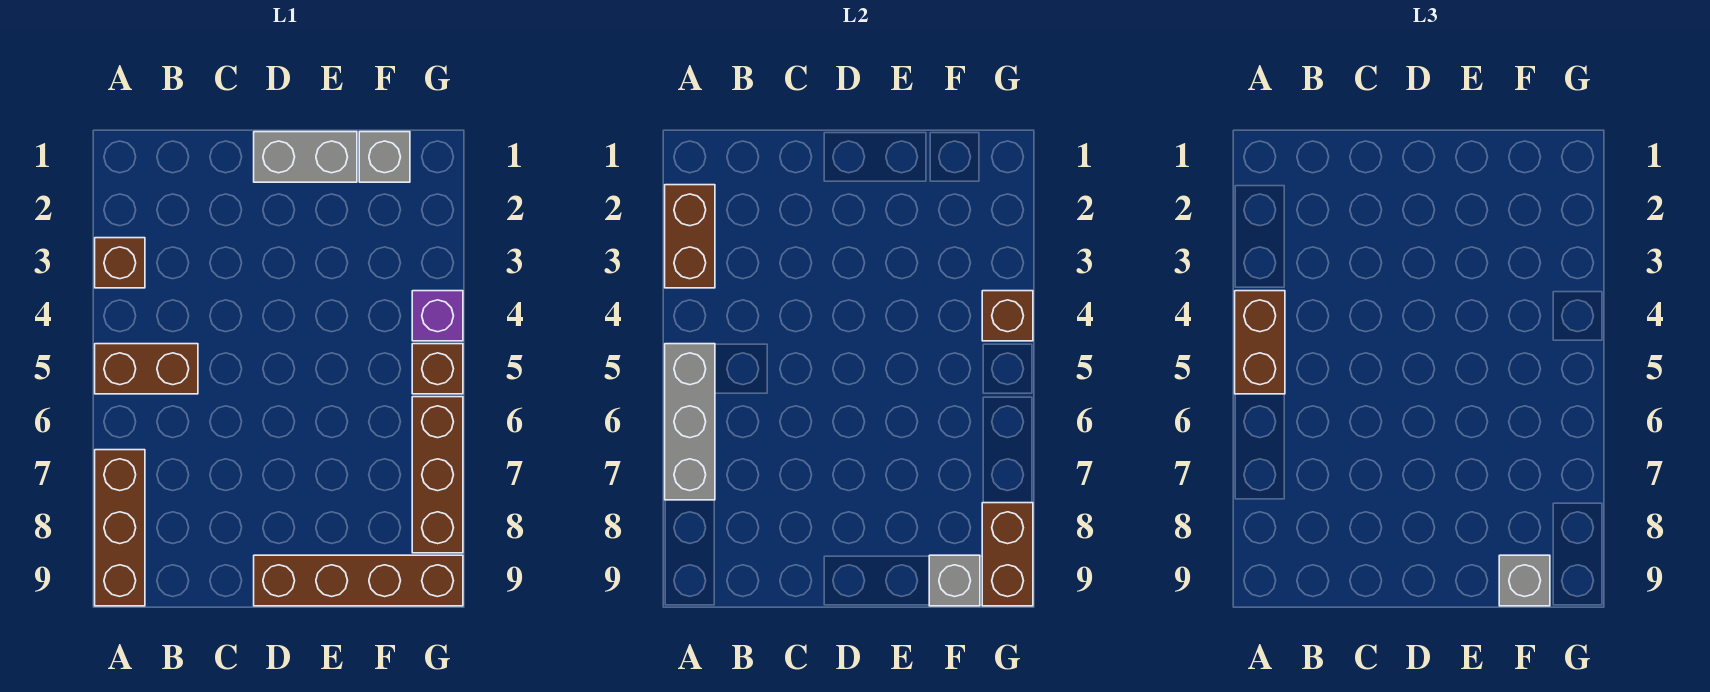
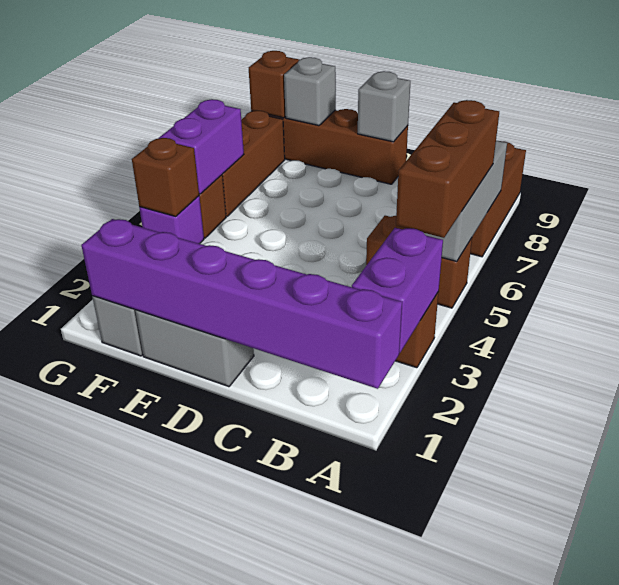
none -> purple 1x6 brick [81,219,402,389]
brown 1x2 brick [665,185,715,288] -> purple 1x2 brick [352,228,443,353]
brown 1x2 brick [1235,291,1285,394] -> brown 1x3 brick [396,100,499,238]
grey 1x1 brick [1499,555,1550,606] -> grey 1x1 brick moved to [358,71,410,142]
none -> purple 1x2 brick [159,99,244,194]
brown 1x2 brick [982,503,1033,606] -> brown 1x1 brick [249,51,299,118]

